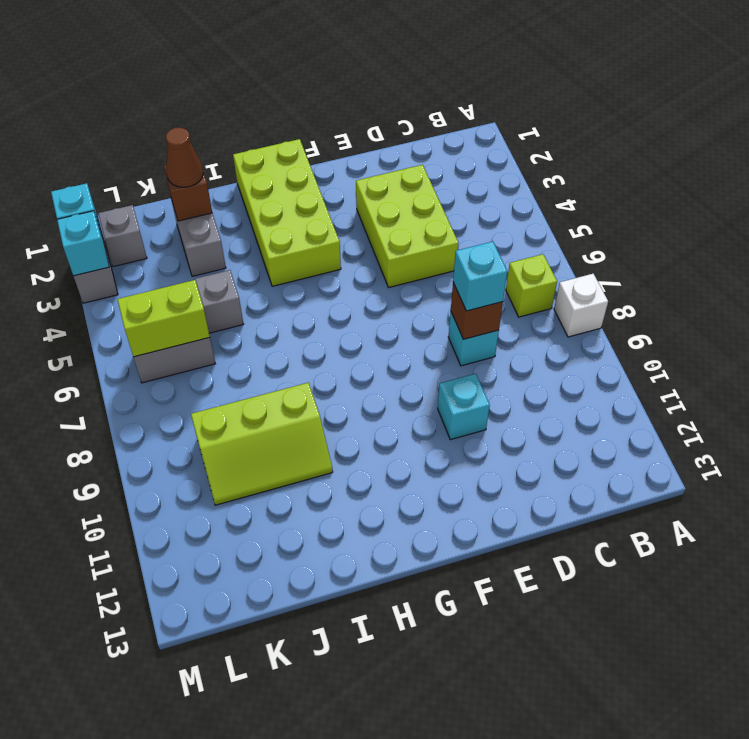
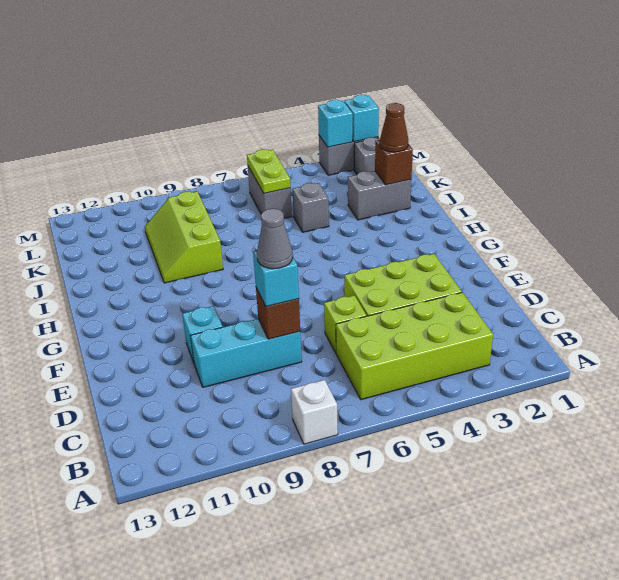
lime 1x1 brick [506,254,557,317] -> lime 1x1 brick moved to [324,295,367,353]
cyan 1x1 brick [448,312,499,366] -> cyan 1x3 brick [190,319,302,387]
none -> grey 1x1 cone [257,209,293,269]
lime 2x4 brick [233,139,341,286] -> lime 2x4 brick moved to [336,292,493,400]
lime 1x2 brick [117,280,210,357] -> lime 1x2 plate [247,149,291,193]

